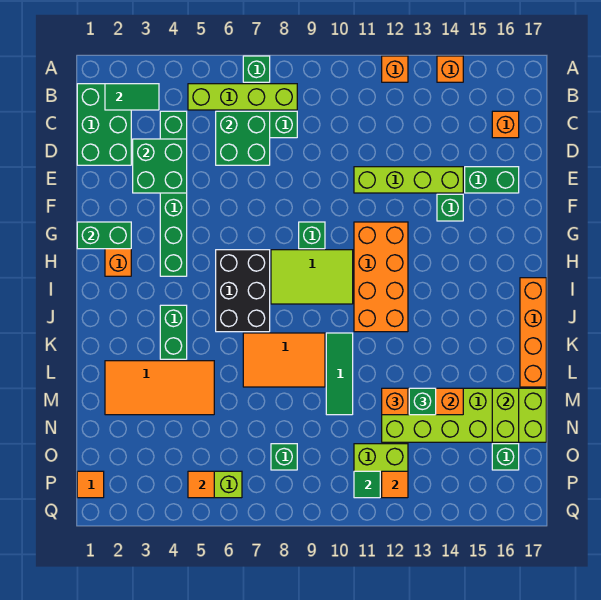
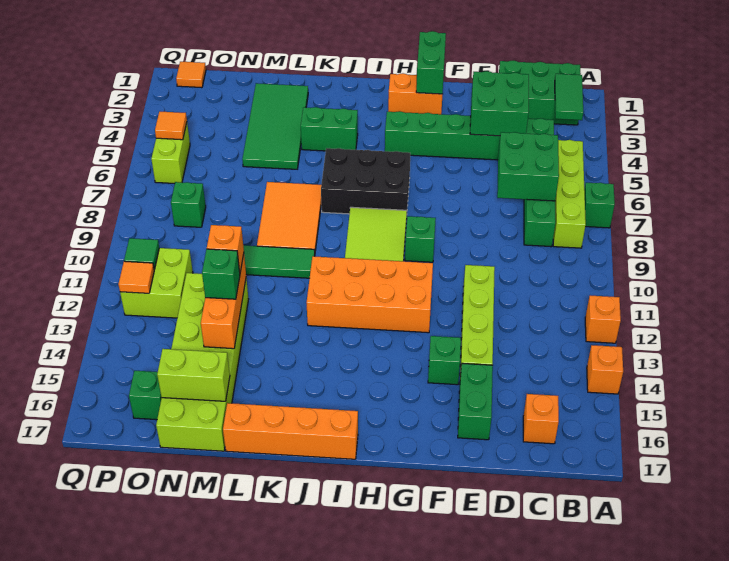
orange 2x4 tile [105,361,214,415] -> green 2x4 tile [242,83,308,169]

